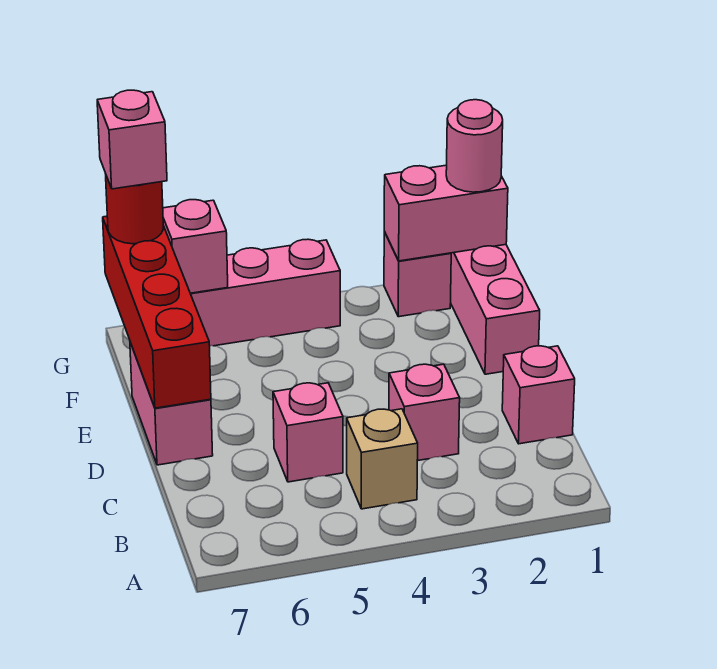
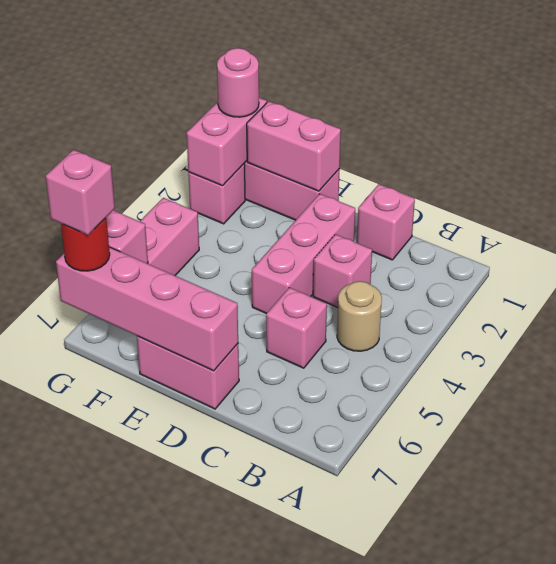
tan 1x1 brick [347,409,418,509] -> tan 1x1 round brick [337,281,382,351]
none -> pink 1x3 brick [252,194,355,314]
red 1x4 brick [103,216,211,408] -> pink 1x4 brick [56,247,238,371]
none -> pink 1x2 brick [247,101,341,191]

